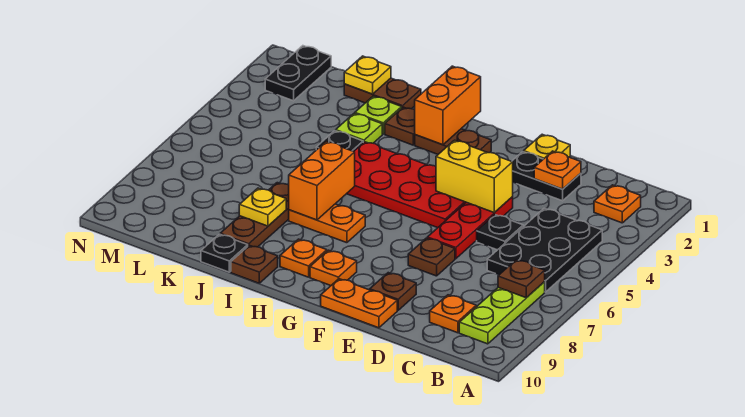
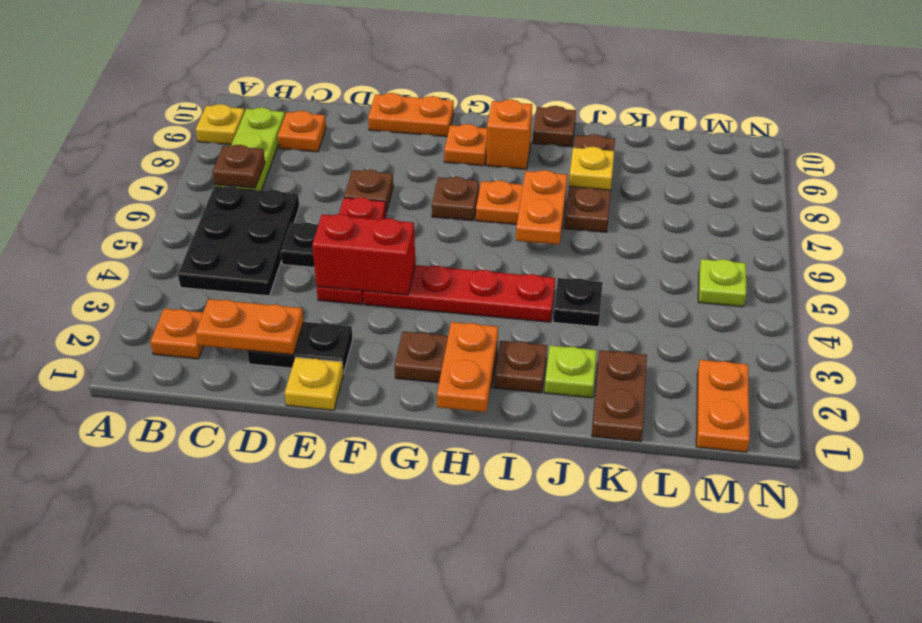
orange 1x1 plate [534,151,581,189] -> orange 1x2 plate [196,299,304,355]
yellow 1x2 brick [436,140,513,213] -> red 1x2 brick [312,214,415,295]
brown 1x1 plate [370,273,416,310] -> brown 1x1 plate moved to [432,177,479,221]
red 2x4 plate [347,142,466,228] -> red 1x4 plate [363,265,555,322]
orange 1x2 brick [415,66,481,145] -> orange 1x2 plate [437,322,498,412]
orange 1x1 plate [280,239,327,277] -> orange 1x1 brick [486,100,532,169]
orange 1x2 brick [289,141,355,220] -> orange 1x2 plate [516,170,567,245]
brown 1x2 plate [344,78,421,109] -> brown 1x2 plate turned to [592,350,647,442]
lime 1x1 plate [336,113,382,143] -> lime 1x1 plate moved to [698,259,746,307]
black 1x1 plate [201,234,248,272] -> none
yellow 1x1 plate [344,56,391,94] -> yellow 1x1 plate moved to [196,104,245,145]
black 1x2 plate [265,46,331,101] -> orange 1x2 plate [696,360,750,452]

